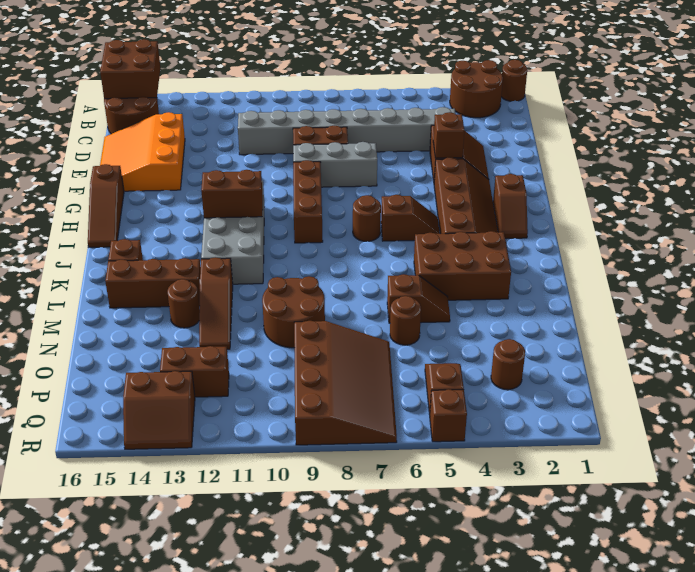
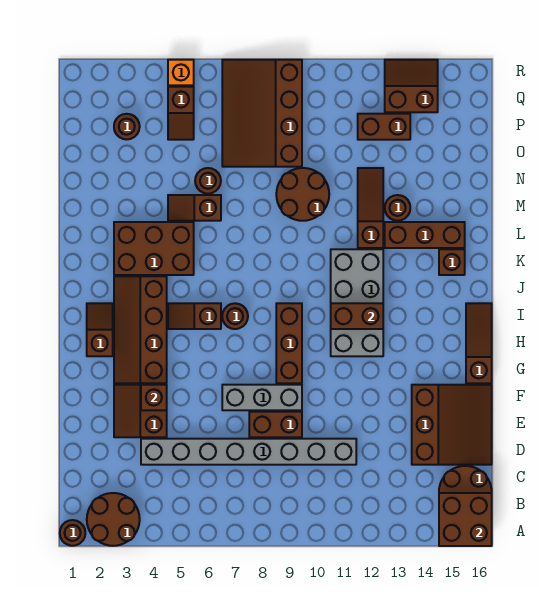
orange 3x3 slope [100,112,185,191] -> brown 3x3 slope [412,385,492,465]
brown 1x1 brick [430,389,467,442] -> orange 1x1 brick [168,60,194,85]

